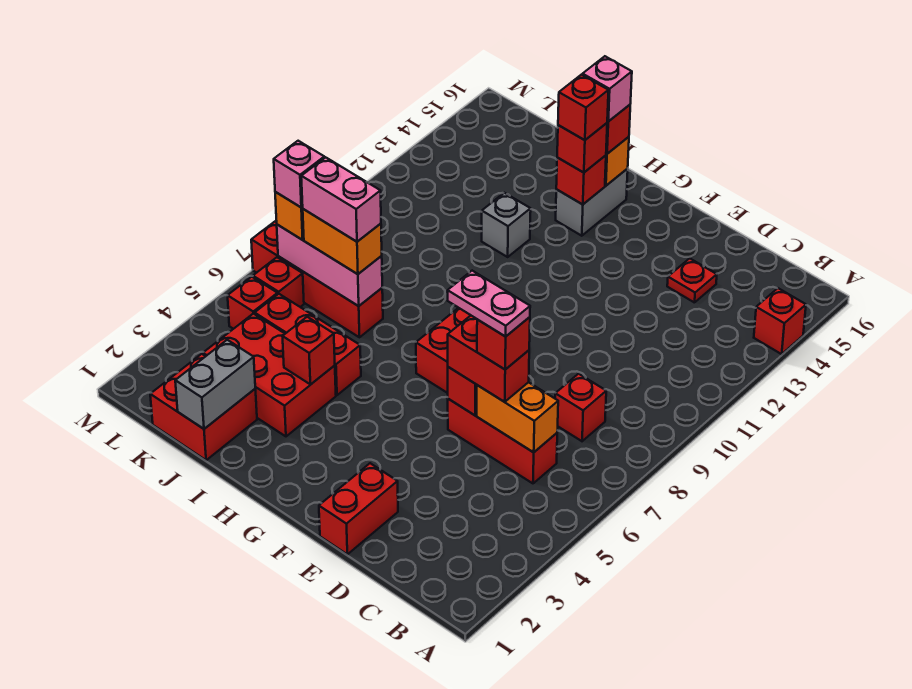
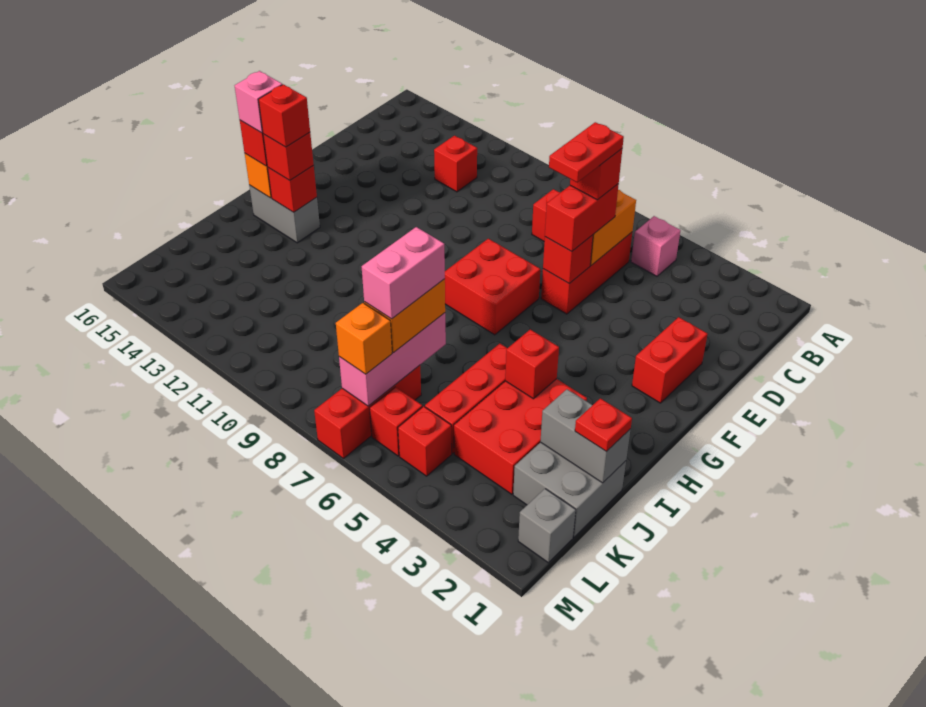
red 1x1 brick [754,288,806,354] -> red 1x1 brick moved to [434,136,477,192]
pink 1x2 plate [448,271,530,337] -> red 1x2 plate [549,122,624,182]
red 1x1 plate [667,258,717,303] -> red 1x1 plate moved to [575,398,632,452]
red 1x2 brick [319,463,398,554] -> red 1x2 brick turned to [632,317,708,403]
grey 1x1 brick [482,193,531,257] -> grey 1x1 brick moved to [518,489,576,563]
red 2x2 brick [150,354,257,460] -> grey 2x2 brick [513,442,626,537]
red 1x4 brick [251,221,383,337] -> red 1x3 brick [314,365,421,459]
pink 1x1 brick [274,141,324,207] -> pink 1x1 brick moved to [631,216,681,276]

